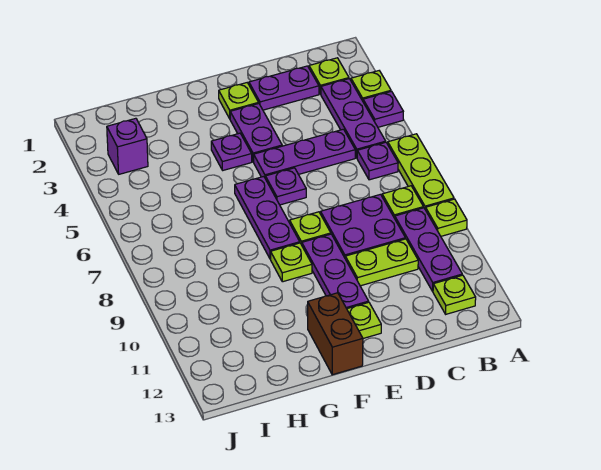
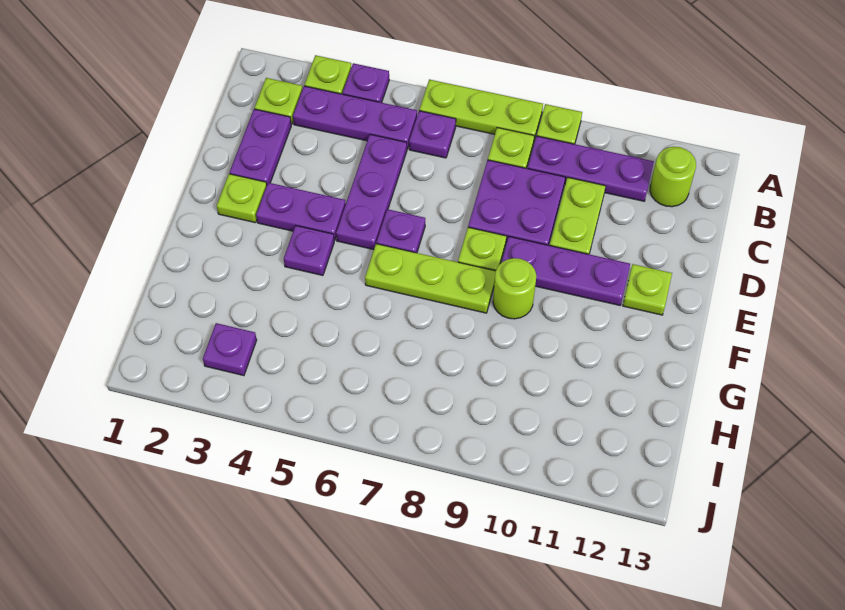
lime 1x1 plate [433,275,476,314] -> lime 1x1 round brick [650,147,696,207]
purple 1x3 plate [235,177,300,259] -> lime 1x3 plate [365,244,495,313]
lime 1x1 plate [271,243,312,282] -> lime 1x1 round brick [493,258,536,319]
brown 1x2 brick [308,293,363,375] -> none
purple 1x1 brick [107,118,148,174] -> purple 1x1 plate [203,323,257,376]

